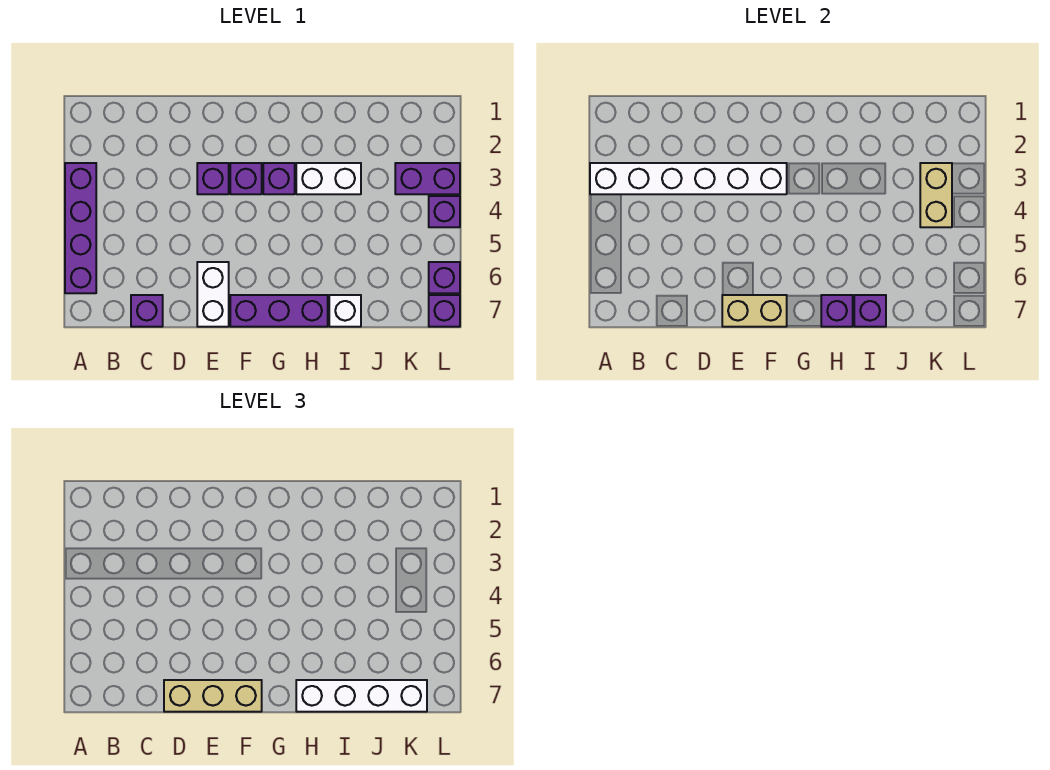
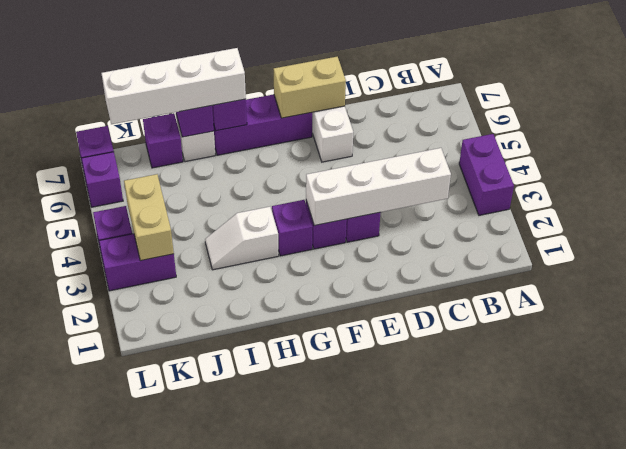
purple 1x4 brick [65,163,96,293] -> purple 1x2 brick [459,134,514,215]
white 1x6 brick [590,163,787,194] -> white 1x4 brick [306,148,451,226]
purple 1x1 brick [131,295,163,327] -> purple 1x1 brick moved to [143,113,183,168]
tan 1x3 brick [164,680,262,712] -> none
white 1x2 brick [296,163,361,194] -> white 1x2 slope [205,207,279,270]

